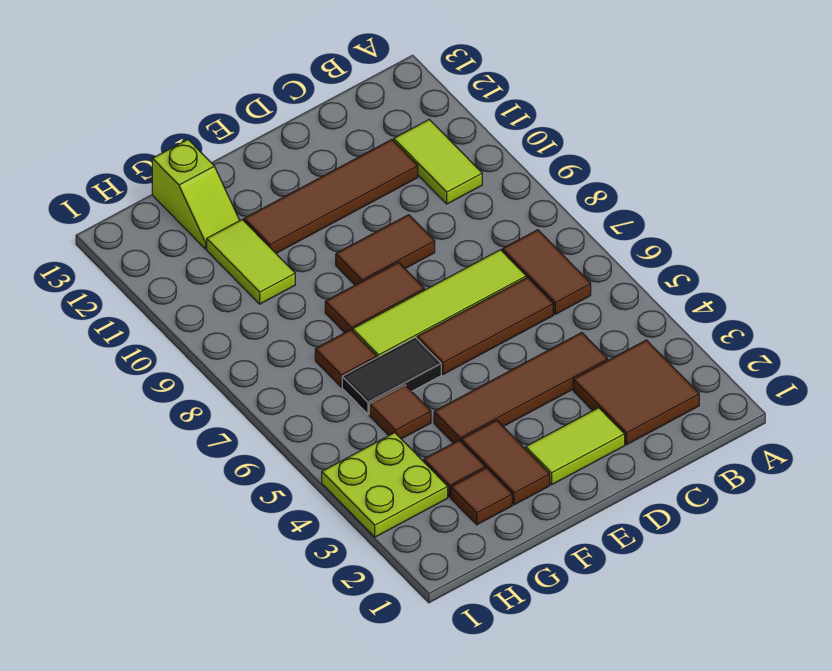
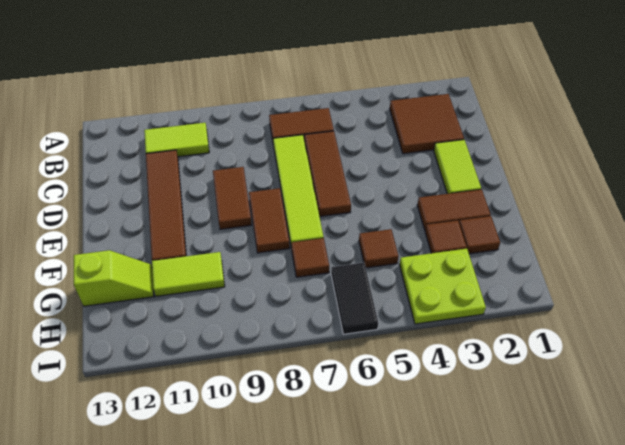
brown 1x4 tile [434,333,608,443] -> none
black 1x2 tile [342,337,441,415] -> black 1x2 tile moved to [331,263,378,334]

